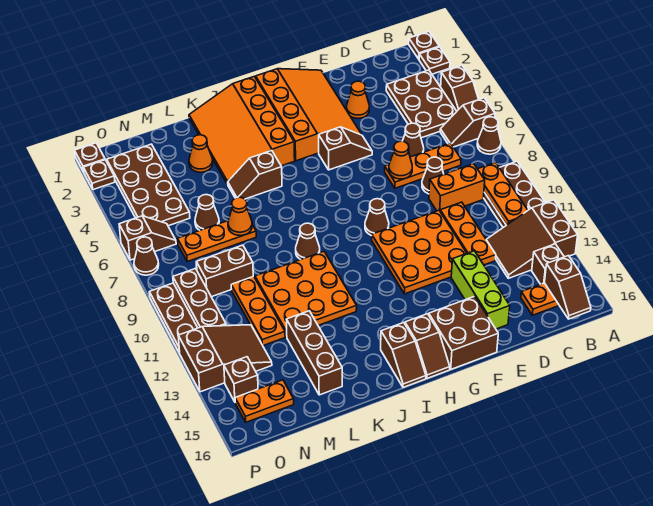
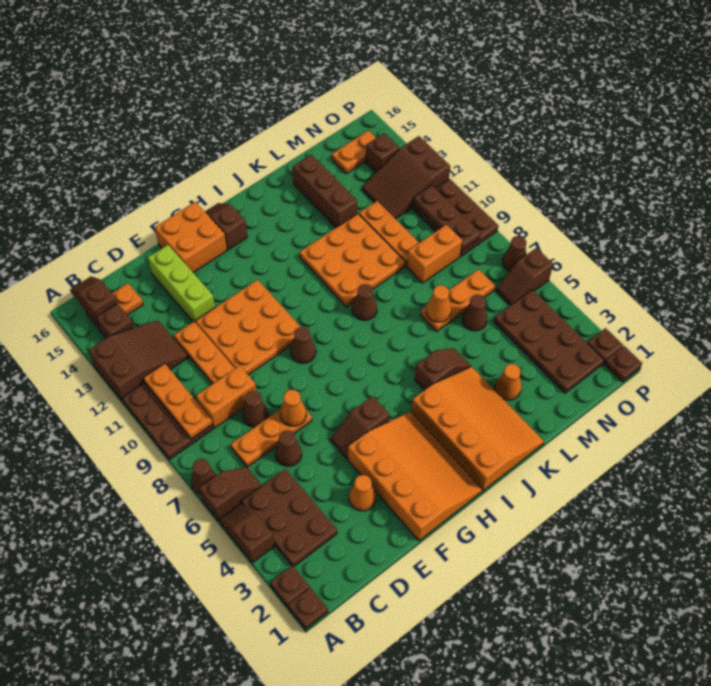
orange 3x4 slope [256,69,362,161] -> orange 3x4 slope turned to [348,412,482,541]
brown 2x2 brick [429,296,498,369] -> orange 2x2 brick [155,202,227,272]
brown 1x2 slope [381,323,426,387] -> none
brown 1x2 brick [196,245,253,297] -> orange 1x2 brick [407,225,462,283]

